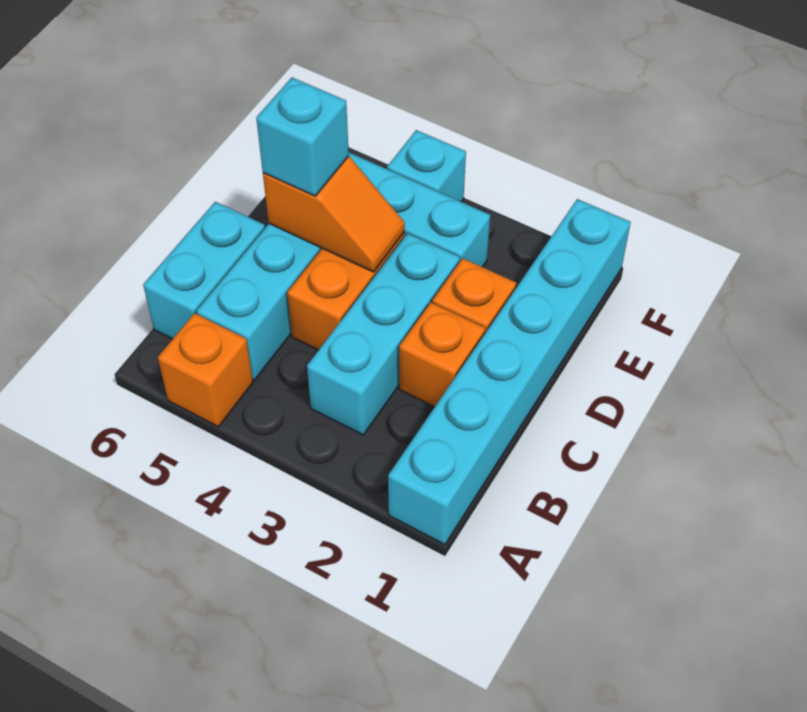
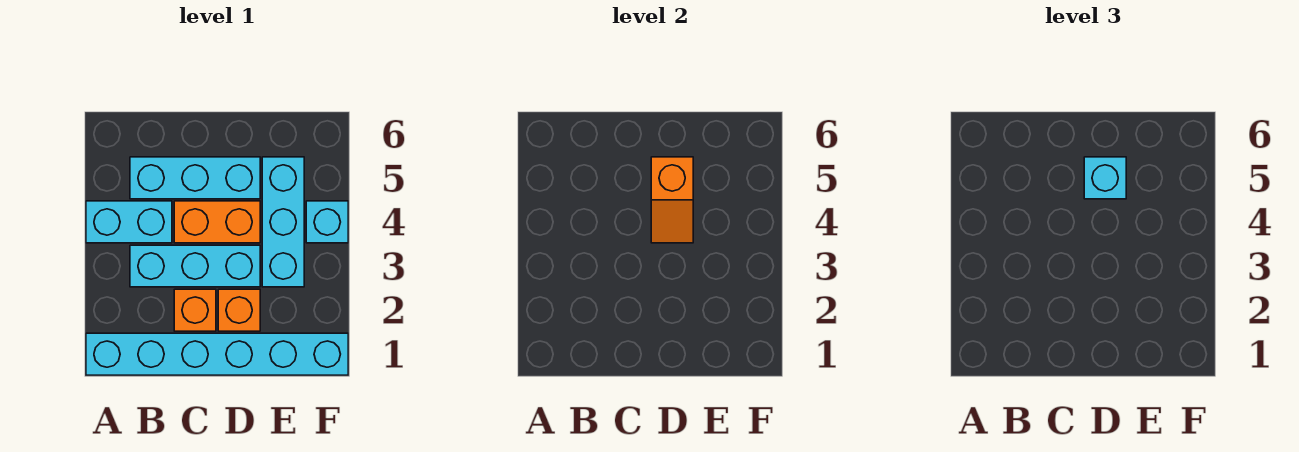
orange 1x1 brick [158,313,253,427] -> none
cyan 1x2 brick [143,202,265,339] -> cyan 1x2 brick moved to [86,201,172,243]

